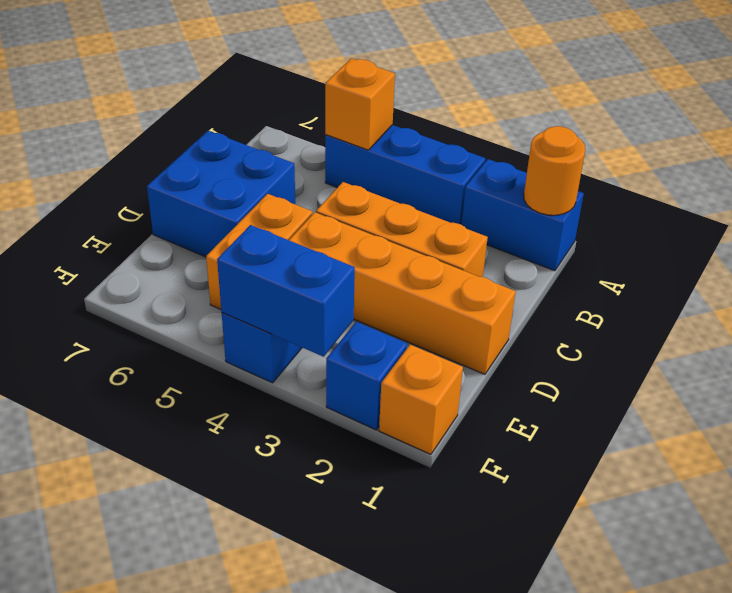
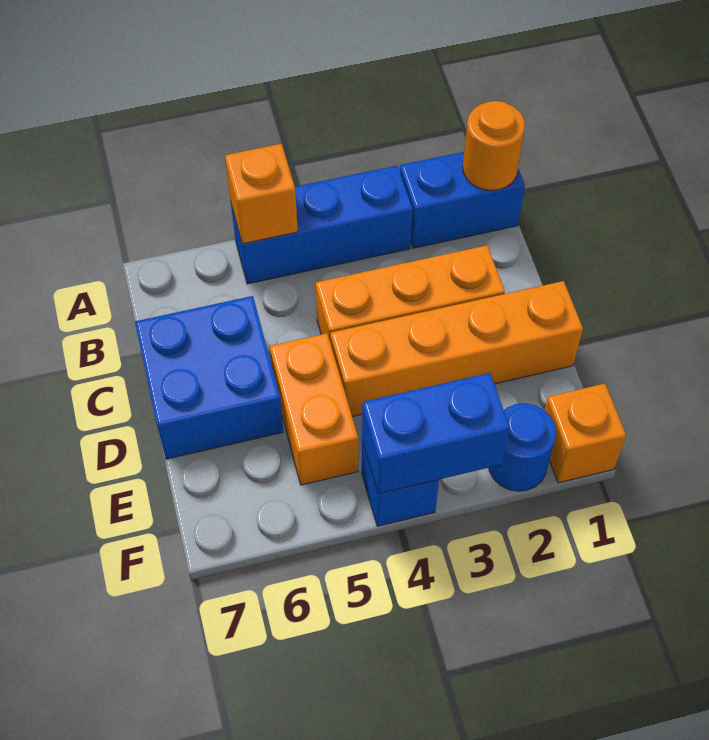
blue 1x1 brick [326,322,407,430] -> blue 1x1 round brick [489,403,556,491]

